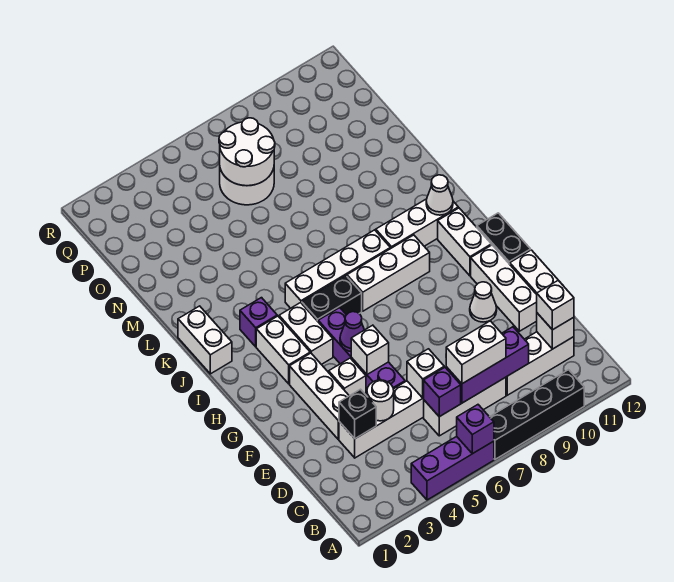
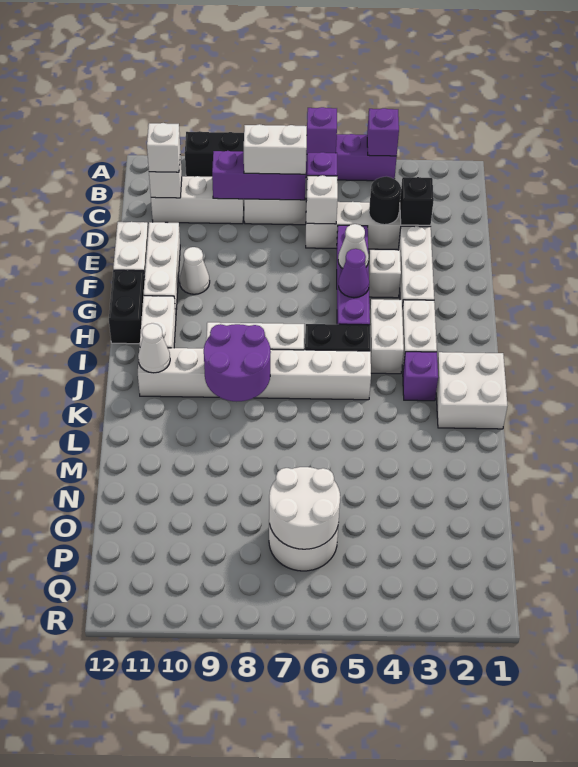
none -> purple 1x1 brick [367,108,399,156]
white 1x1 round brick [367,380,394,421] -> black 1x1 round brick [369,176,401,225]
white 1x1 brick [351,325,389,374] -> white 1x1 cone [338,224,369,269]
white 1x2 brick [178,306,232,374] -> white 2x2 brick [436,352,507,429]
none -> purple 2x2 round brick [204,324,271,402]

